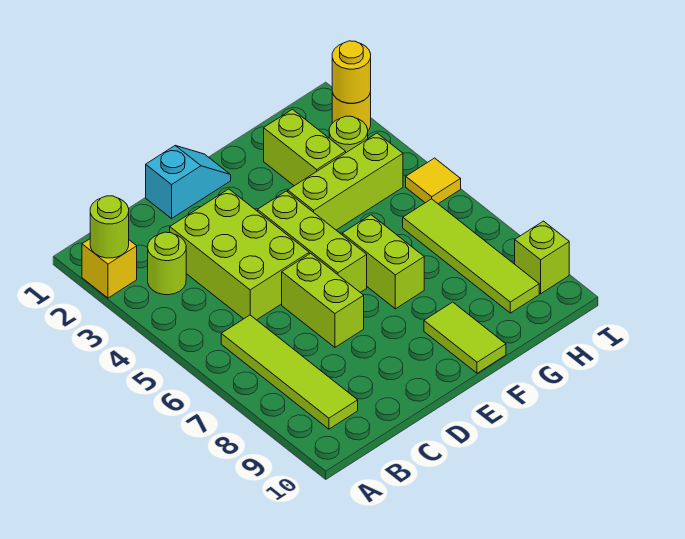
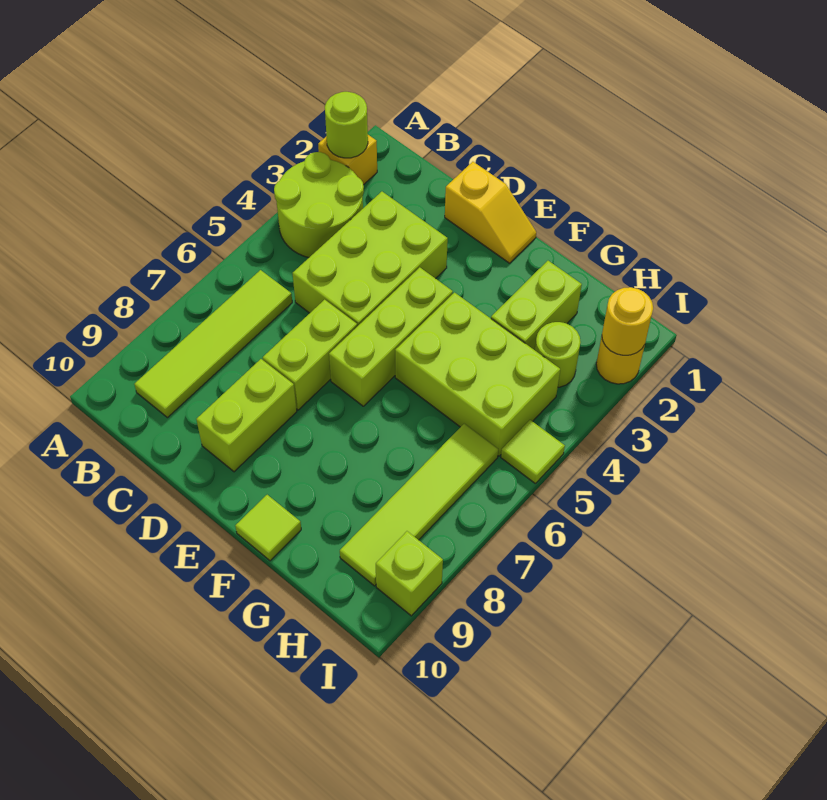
lime 1x1 round brick [148,232,186,295] -> lime 2x2 round brick [274,152,364,258]
cyan 1x2 slope [146,146,231,218] -> yellow 1x2 slope [445,162,536,263]
lime 1x3 brick [288,133,403,230] -> lime 2x3 brick [395,293,560,456]
lime 1x2 brick [342,215,424,309] -> lime 1x2 brick moved to [196,359,297,472]
lime 1x2 tile [424,302,506,373] -> lime 1x1 tile [235,495,301,561]
yellow 1x1 tile [406,158,461,204] -> lime 1x1 tile [501,420,565,483]

